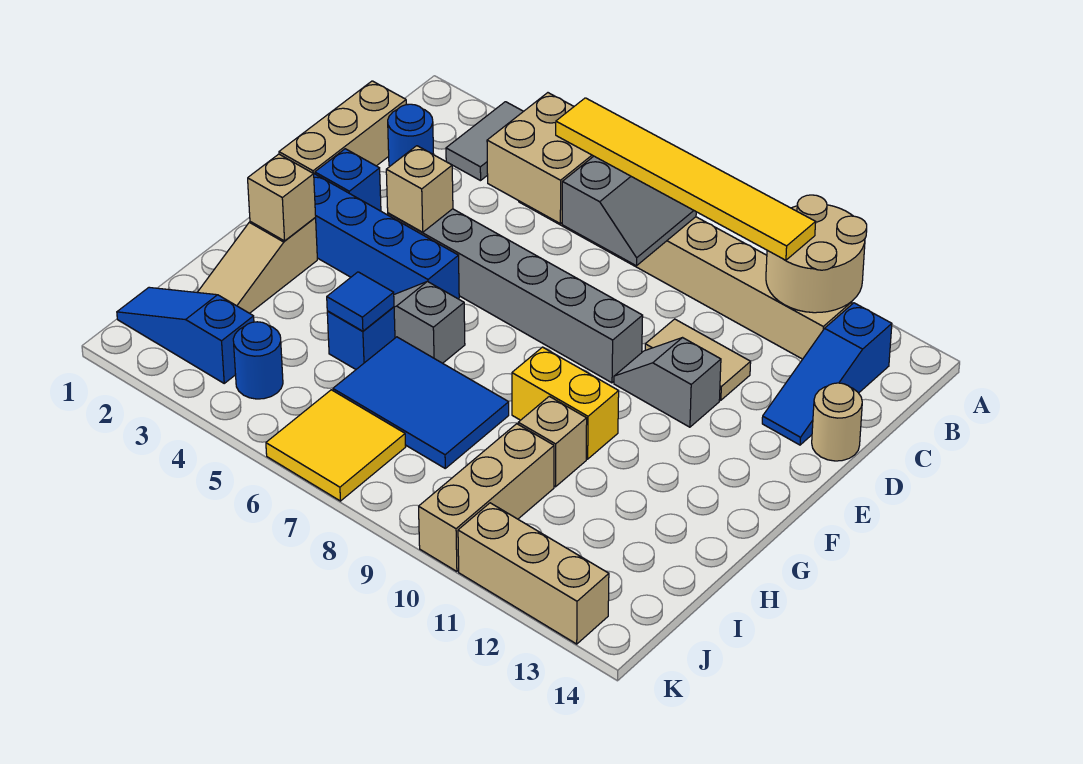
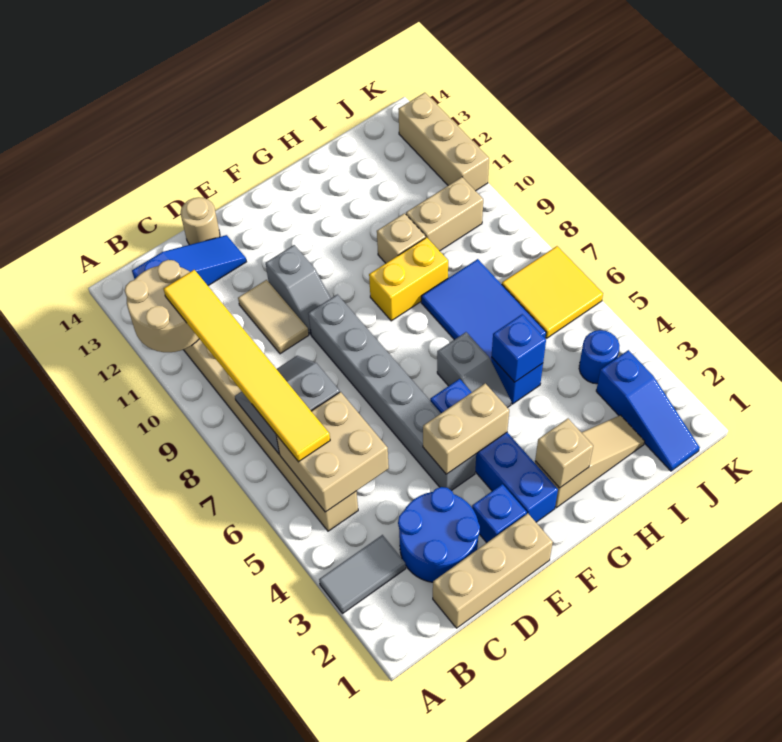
blue 1x1 round brick [388,104,434,167] -> blue 2x2 round brick [398,487,480,582]
tan 1x1 brick [386,146,453,232] -> tan 1x2 brick [423,383,509,474]
yellow 1x2 brick [512,347,619,459] -> yellow 1x2 brick turned to [369,237,448,321]
blue 1x1 tile [327,272,394,331] -> blue 1x1 brick [492,314,546,382]
tan 1x3 brick [419,424,554,571] -> tan 1x2 brick [406,177,483,251]

